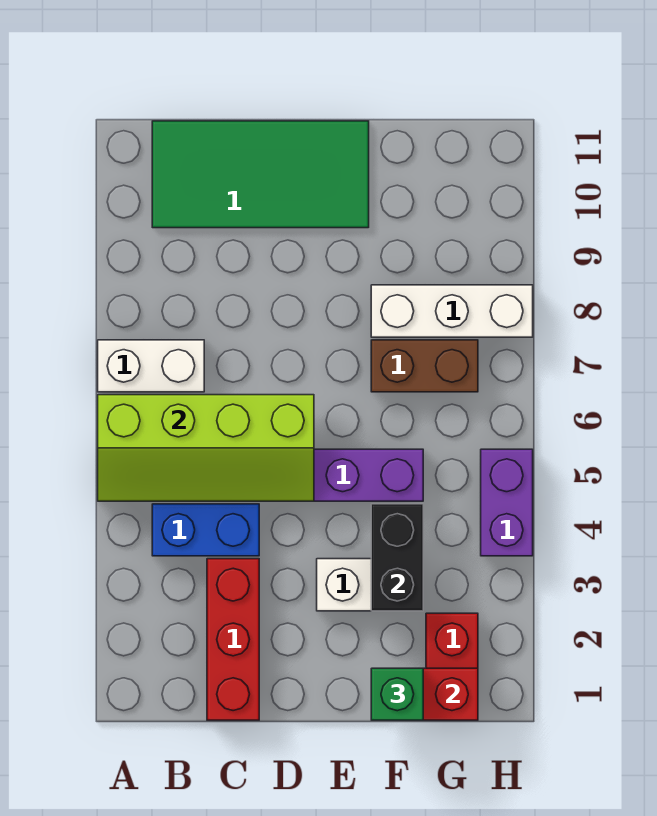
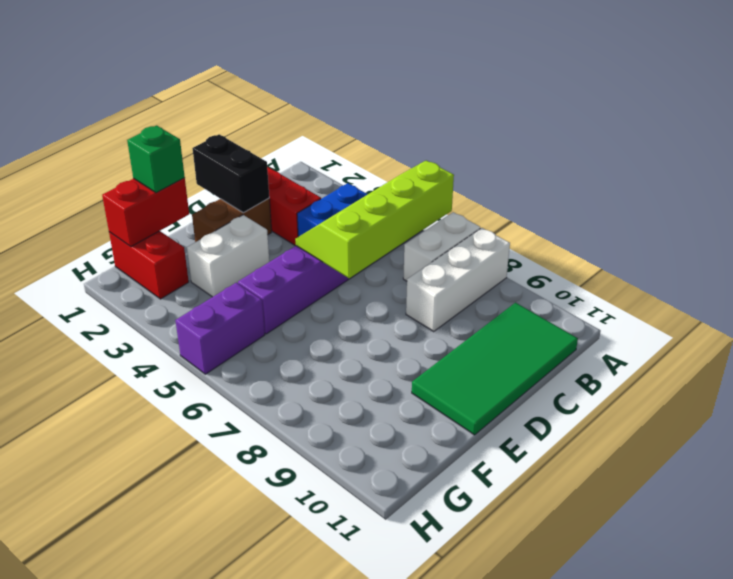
black 1x2 brick [371,504,423,611] -> black 1x2 brick moved to [192,134,269,213]
brown 1x2 brick [371,340,478,392] -> brown 1x2 brick moved to [192,199,272,242]
white 1x3 brick [371,285,533,337] -> white 1x3 brick moved to [406,228,510,331]
purple 1x2 brick [481,449,533,556] -> purple 1x2 brick turned to [175,283,265,374]

